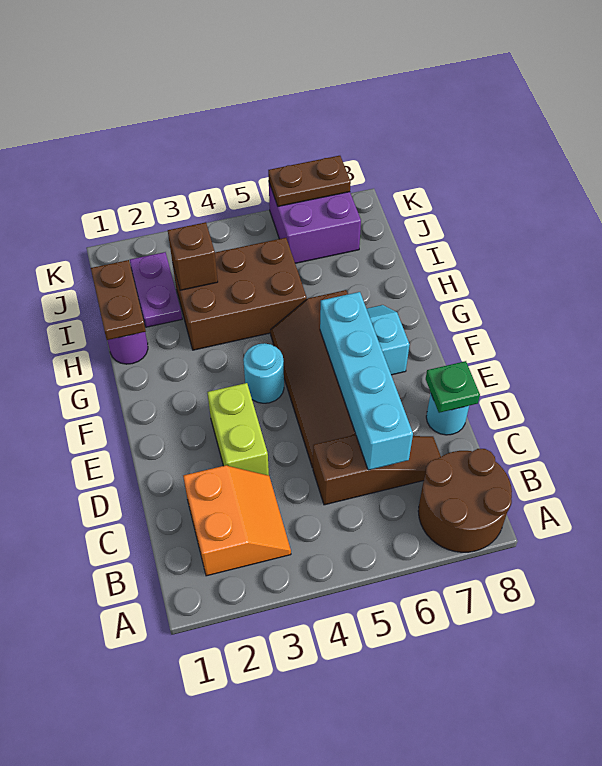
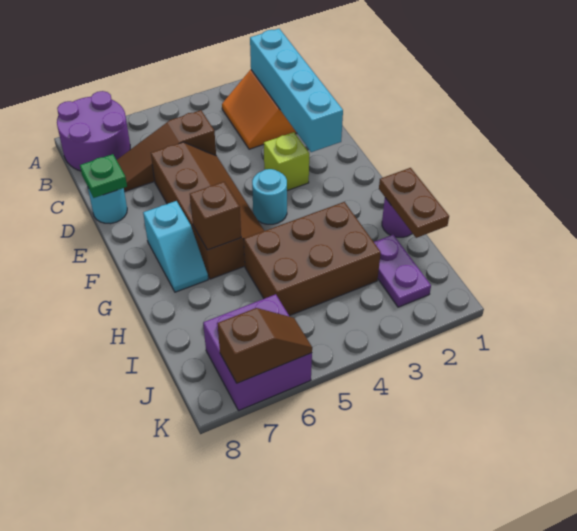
brown 2x2 round brick [418,449,512,552] -> purple 2x2 round brick [57,91,130,171]
cyan 1x4 brick [320,292,413,470] -> cyan 1x4 brick moved to [250,29,343,152]
lime 1x2 brick [207,383,269,475] -> lime 1x1 brick [264,132,309,191]
brown 1x1 brick [168,222,218,290] -> brown 1x1 brick moved to [190,182,241,250]
brown 1x2 plate [268,156,351,206] -> brown 1x2 slope [218,308,312,383]

